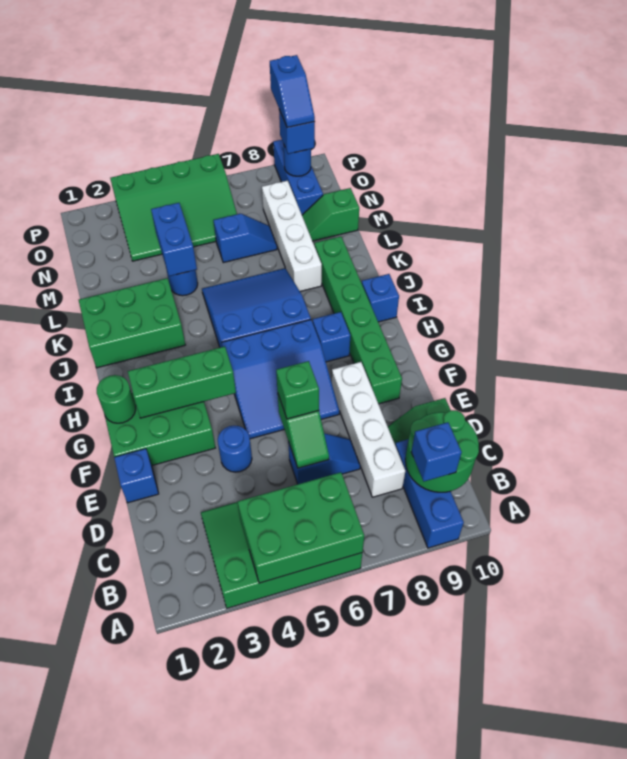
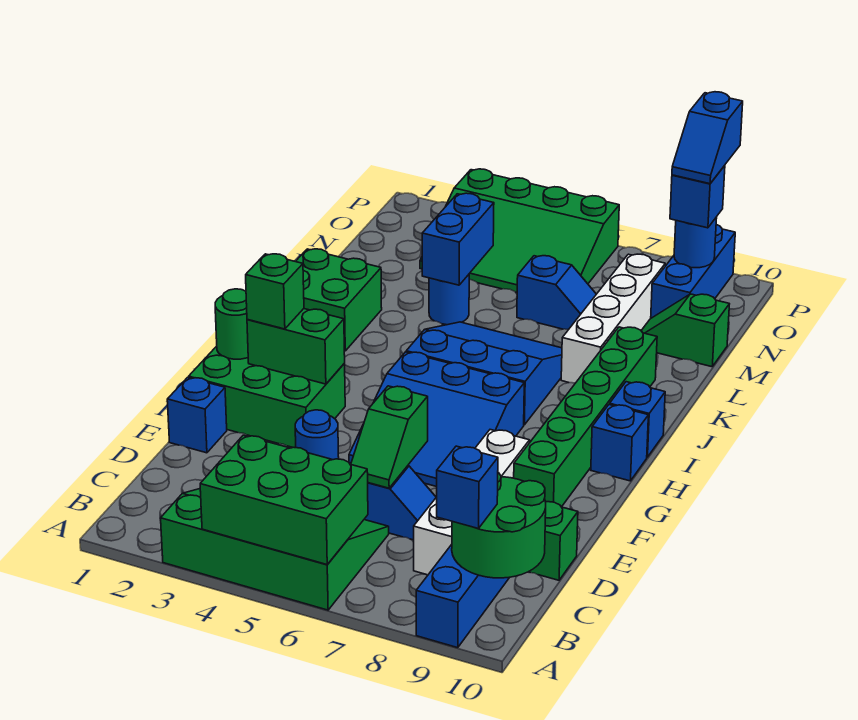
green 1x1 brick [276,361,319,419] -> green 1x1 brick moved to [246,254,304,329]
green 1x3 brick [128,346,236,418] -> green 1x2 brick [247,309,345,384]
blue 1x1 brick [313,312,350,362] -> blue 1x1 brick moved to [591,405,648,481]
green 2x3 brick [79,278,185,368] -> green 2x2 brick [295,249,382,351]

